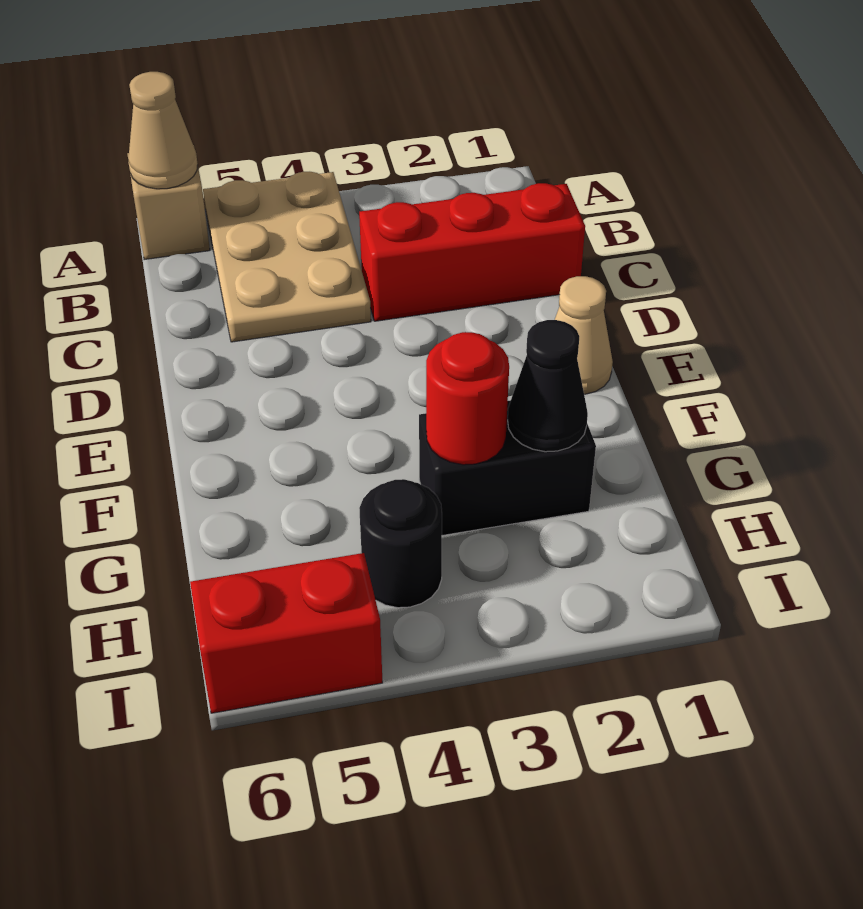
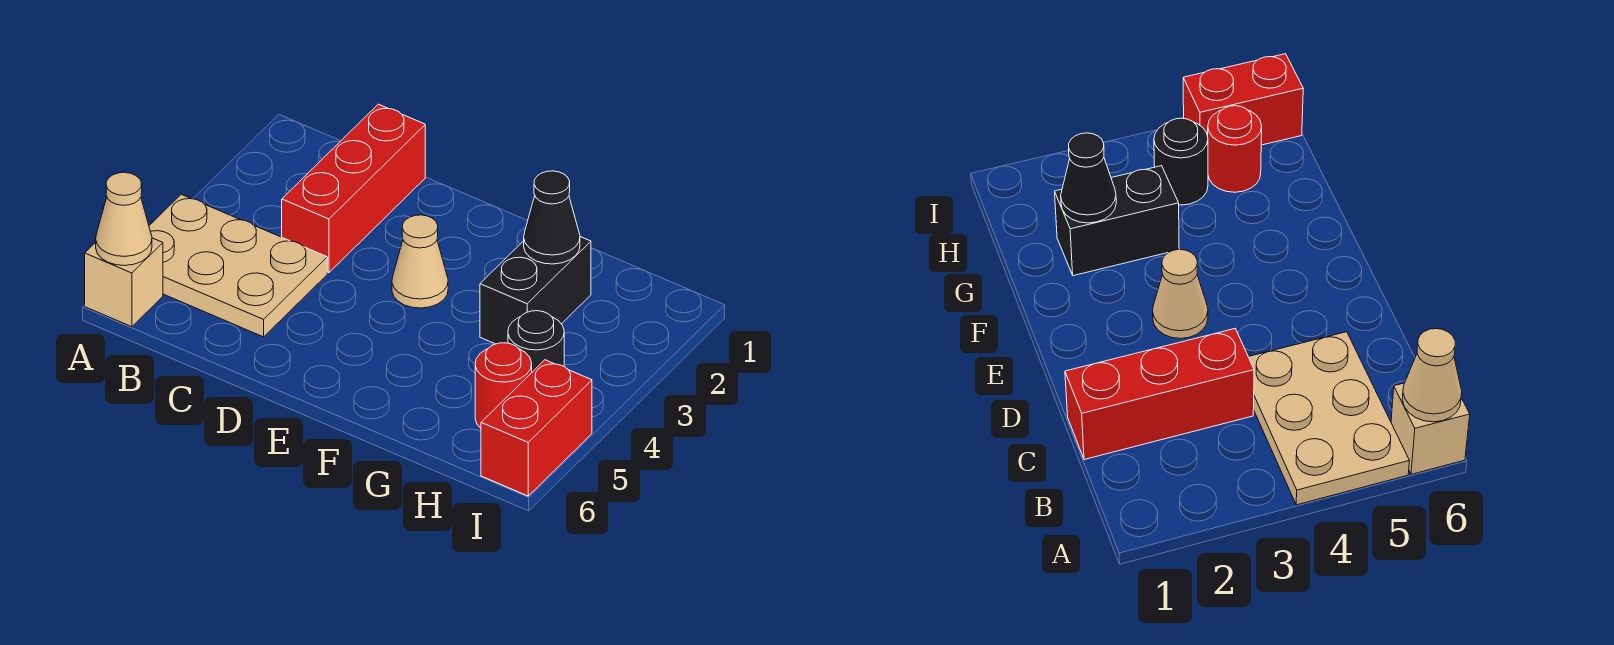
tan 1x1 cone [555,276,613,394] -> tan 1x1 cone moved to [392,215,448,308]
red 1x1 round brick [426,332,509,465] -> red 1x1 round brick moved to [475,343,532,428]

